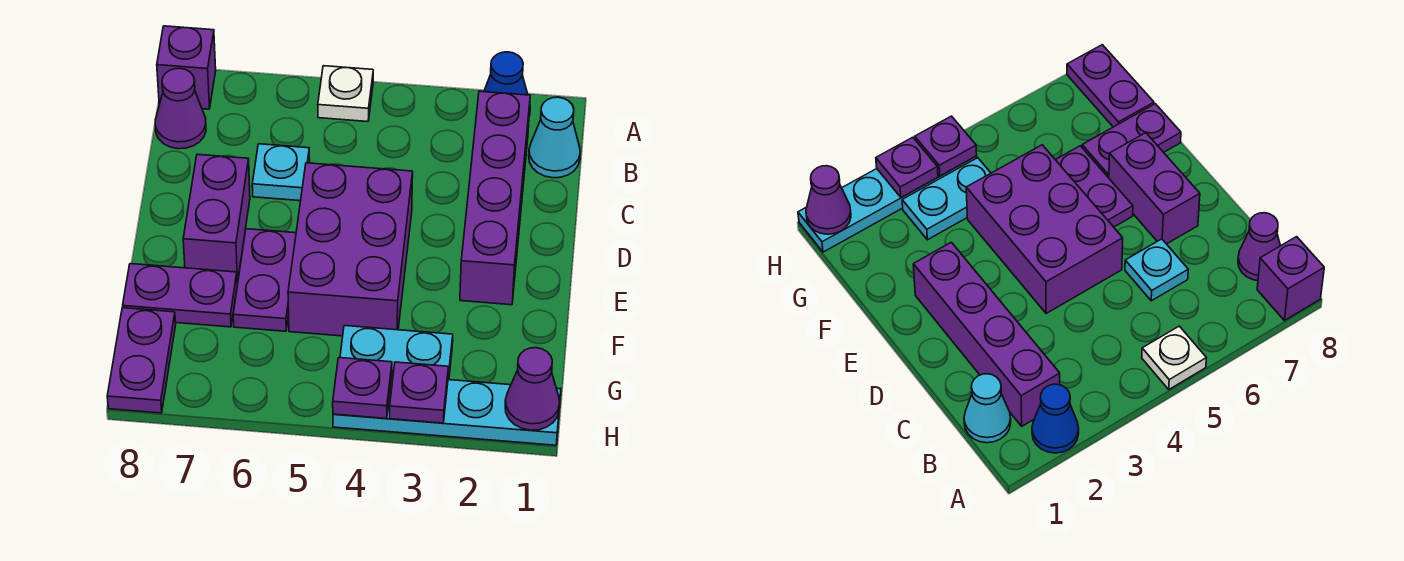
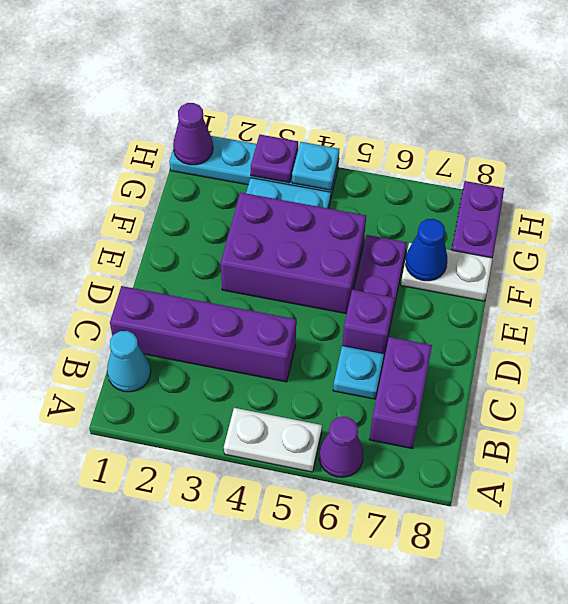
blue 1x1 cone [484,52,530,116] -> blue 1x1 cone moved to [406,219,447,281]
white 1x1 plate [318,66,373,122] -> white 1x2 plate [224,408,322,472]
purple 1x1 brick [157,26,216,109] -> purple 1x1 brick moved to [342,290,394,354]
purple 1x4 brick [460,91,530,305] -> purple 1x4 brick turned to [110,286,296,382]
purple 1x1 cone [155,68,206,149] -> purple 1x1 cone moved to [319,417,363,477]
purple 2x3 brick [288,163,413,336] -> purple 2x3 brick turned to [220,192,366,314]
purple 1x2 brick [183,154,250,283] -> purple 1x2 brick moved to [369,337,432,448]
purple 1x2 plate [123,264,237,327] -> white 1x2 plate [401,243,493,301]
purple 1x1 plate [333,358,392,418] -> cyan 1x1 plate [292,142,339,190]

